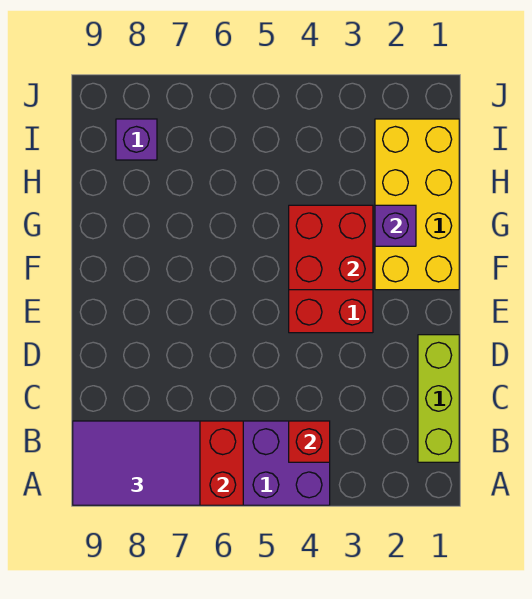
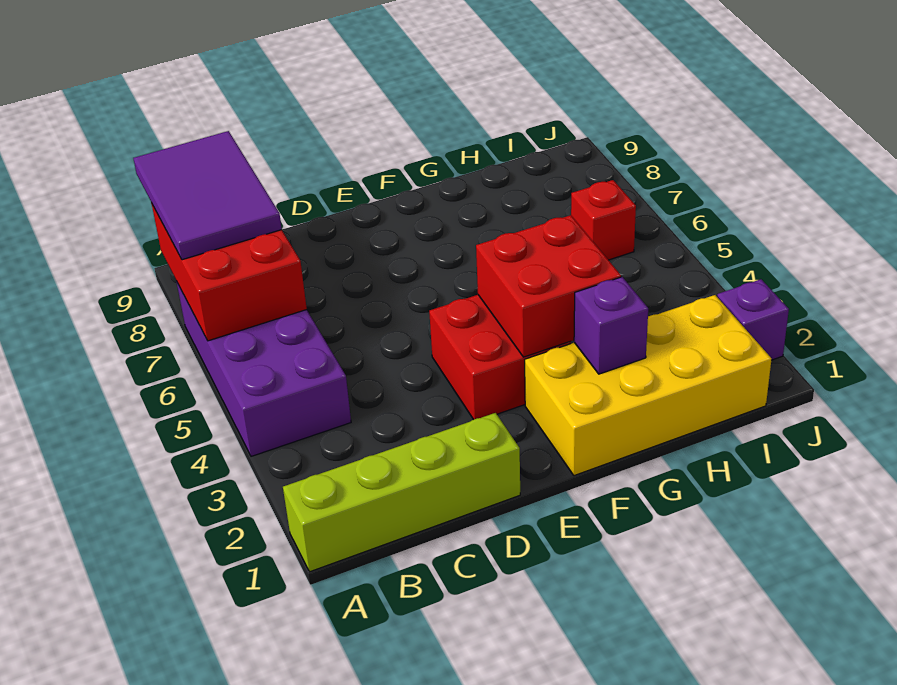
lime 1x3 brick [418,335,459,462] -> lime 1x4 brick [283,413,520,572]
red 1x1 brick [289,421,330,462] -> red 1x1 brick moved to [571,180,636,260]
purple 1x1 brick [116,119,157,160] -> purple 1x1 brick moved to [717,279,789,360]

